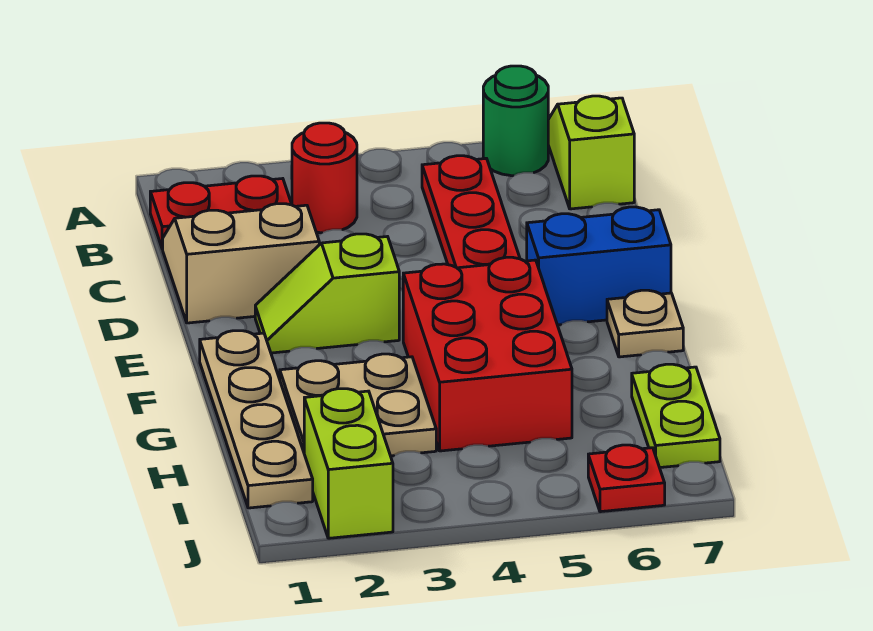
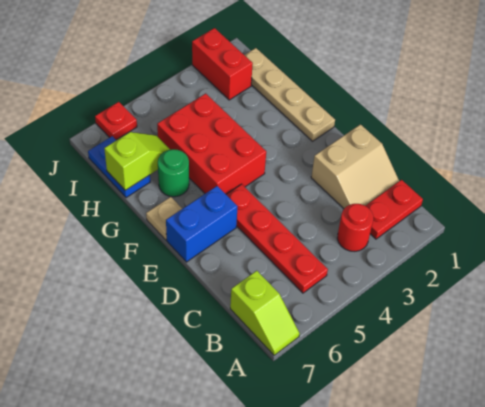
green 1x1 round brick [483,66,548,176] -> green 1x1 round brick moved to [158,149,189,197]
lime 1x2 slope [255,234,399,353] -> lime 1x2 slope moved to [104,132,170,190]
tan 2x2 plate [280,354,436,456] -> none
lime 1x2 plate [632,364,720,468] -> blue 1x2 plate [88,136,150,198]
lime 1x2 brick [304,389,393,538] -> red 1x2 brick [192,28,253,100]

